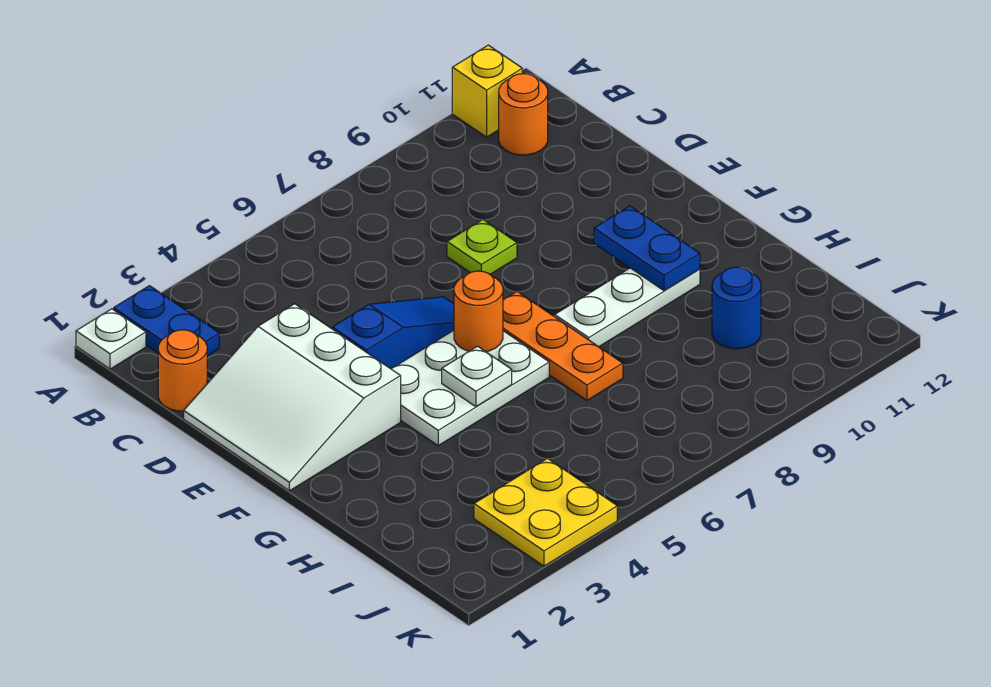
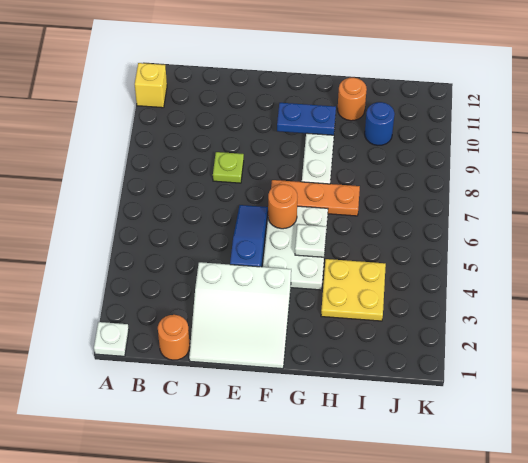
blue 1x2 plate [114,286,219,356] -> none
orange 1x1 round brick [499,74,548,155] -> orange 1x1 round brick moved to [338,78,367,121]
yellow 2x2 plate [474,458,617,566] -> yellow 2x2 plate moved to [321,259,386,321]

